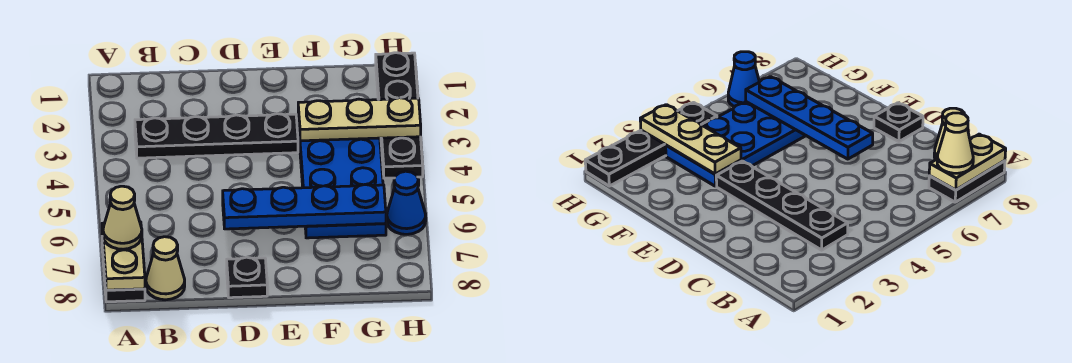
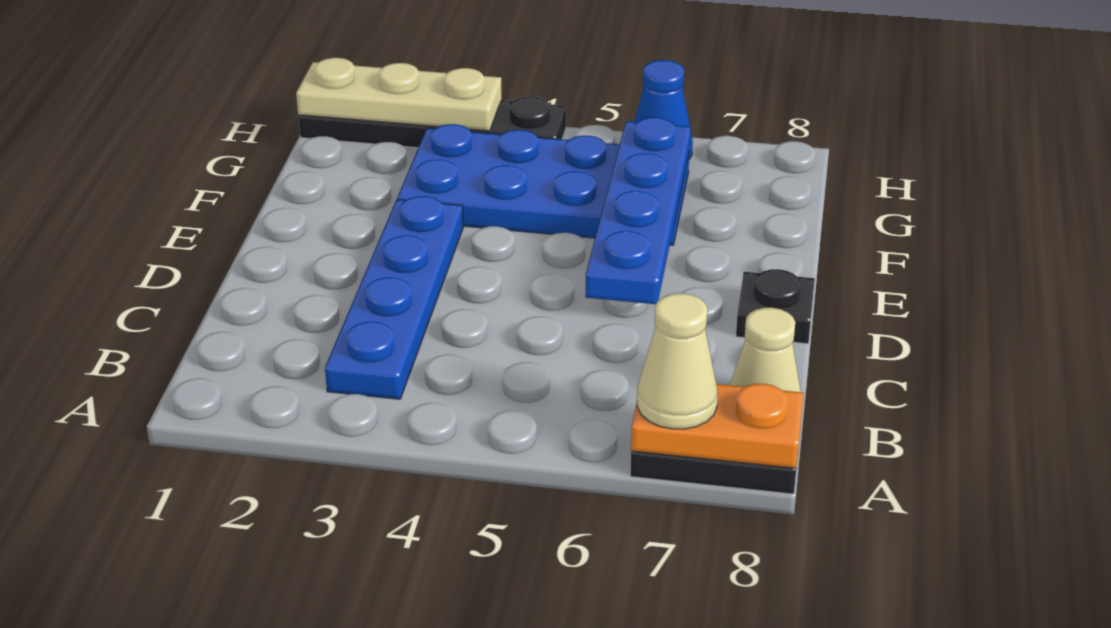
tan 1x2 plate [102,222,145,290] -> orange 1x2 plate [631,384,804,468]
black 1x4 plate [135,114,298,158] -> blue 1x4 plate [325,196,463,399]
tan 1x3 plate [298,98,421,141] -> tan 1x3 plate turned to [296,58,502,131]

